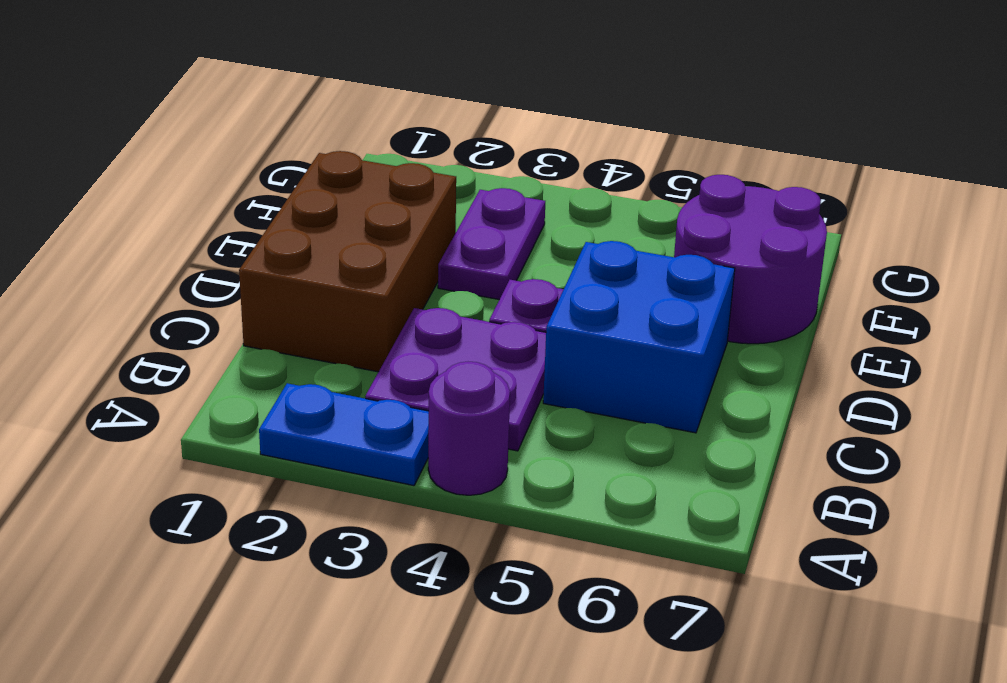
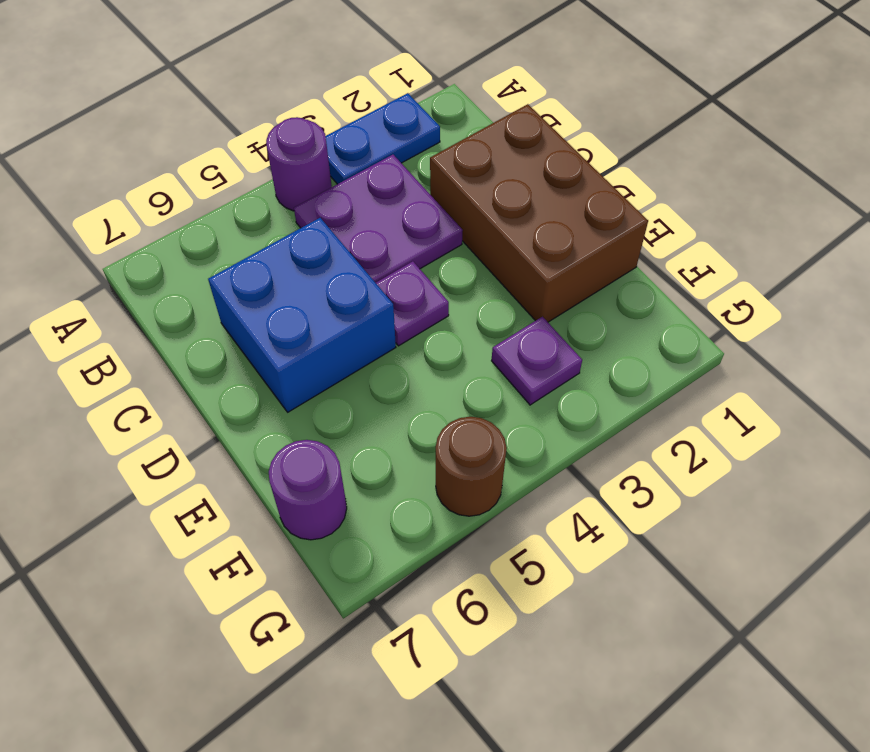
purple 1x2 plate [438,188,545,300] -> purple 1x1 plate [492,317,582,405]
purple 2x2 round brick [674,175,827,344] -> purple 1x1 round brick [269,440,347,540]
none -> brown 1x1 round brick [436,417,507,516]

